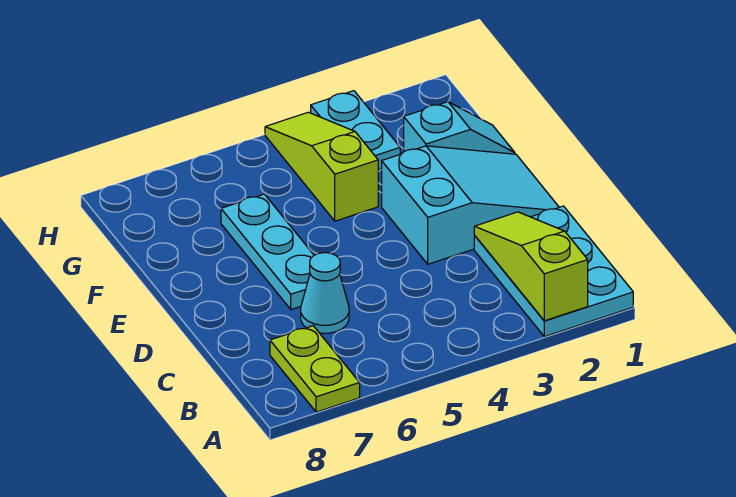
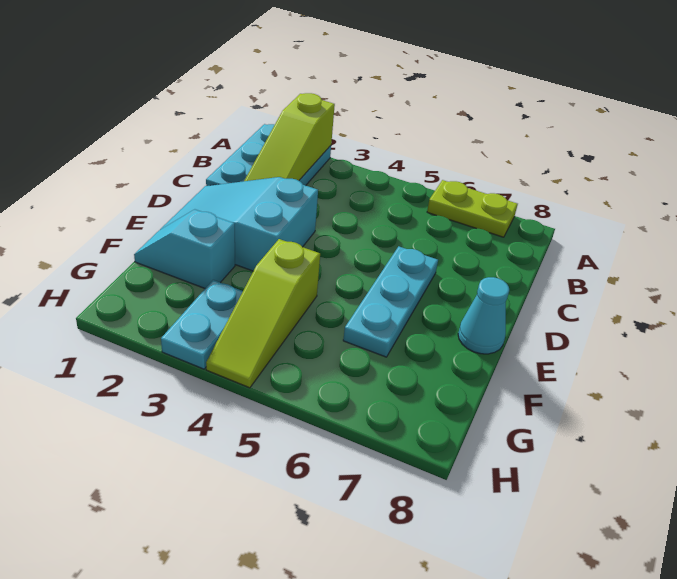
lime 1x2 plate [270,326,360,412] -> lime 1x2 plate turned to [427,180,518,237]
cyan 1x1 cone [301,253,349,333] -> cyan 1x1 cone moved to [458,277,509,354]

